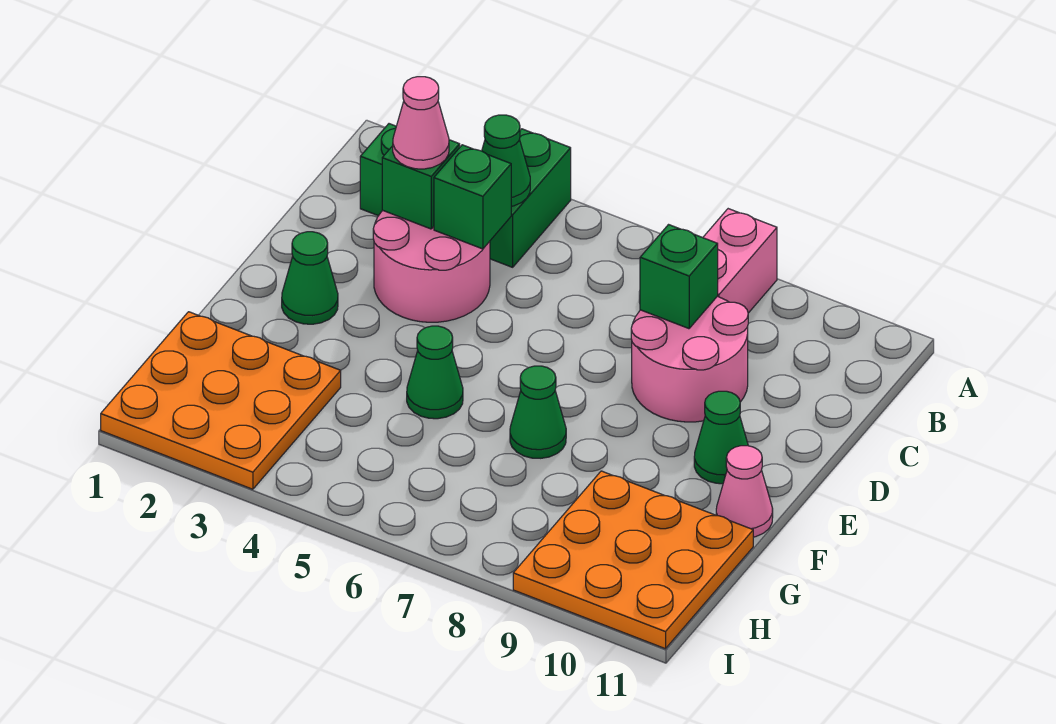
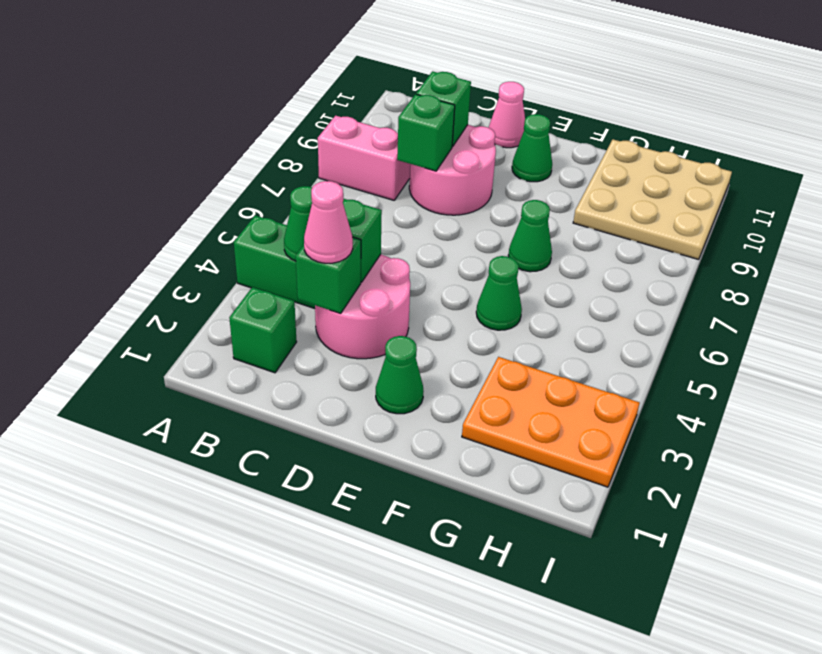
none -> green 1x1 brick [416,71,471,147]
pink 1x1 cone [716,446,773,537] -> pink 1x1 cone moved to [488,82,525,148]
orange 3x3 plate [101,312,341,489] -> orange 2x3 plate [462,357,639,487]
orange 3x3 plate [513,471,753,649] -> tan 3x3 plate [573,139,732,259]

